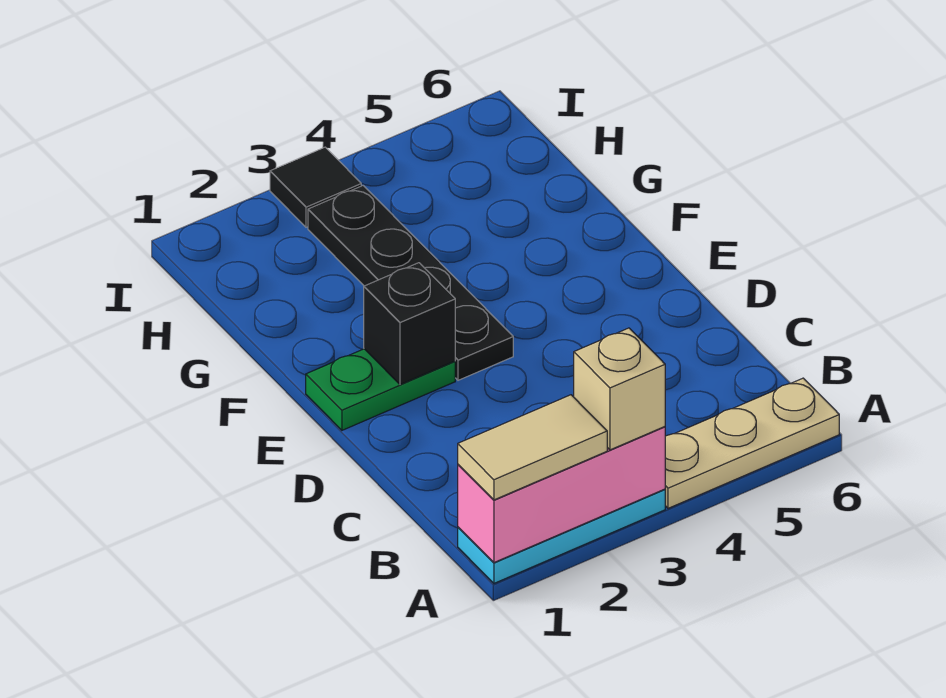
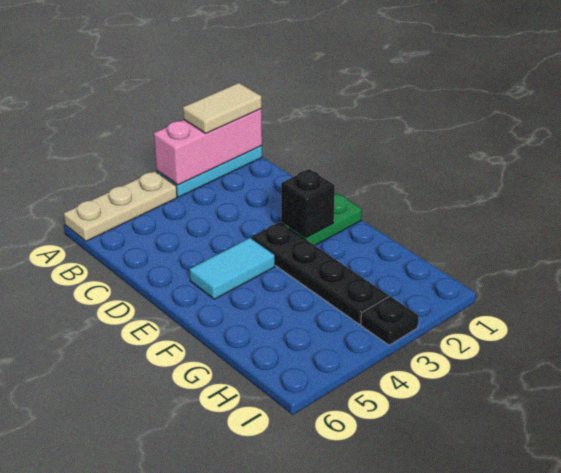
tan 1x1 brick [574,328,665,450] -> none
none -> cyan 1x2 tile [189,238,275,299]
black 1x1 tile [270,147,361,227] -> black 1x1 plate [361,296,419,345]

